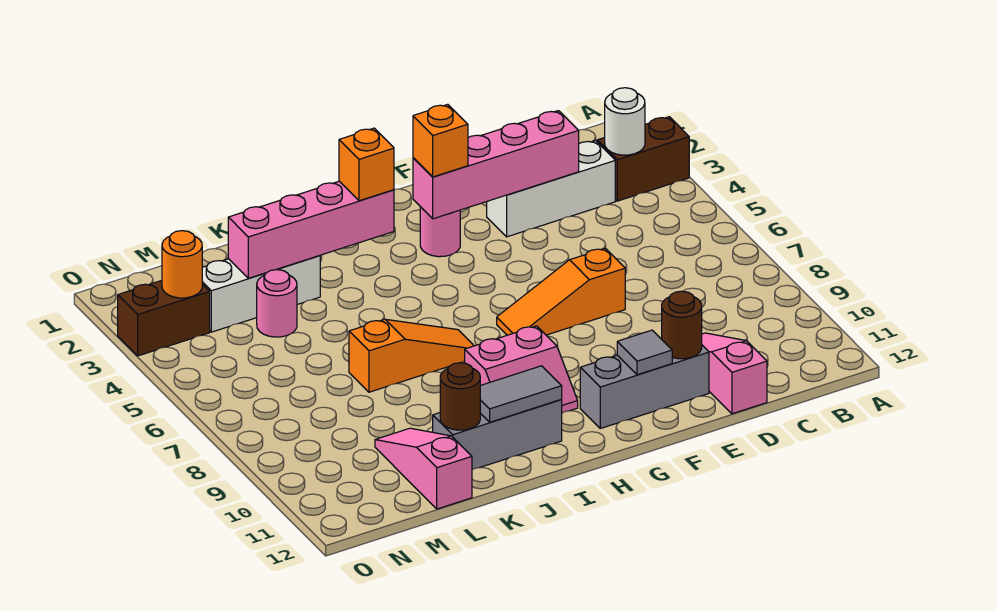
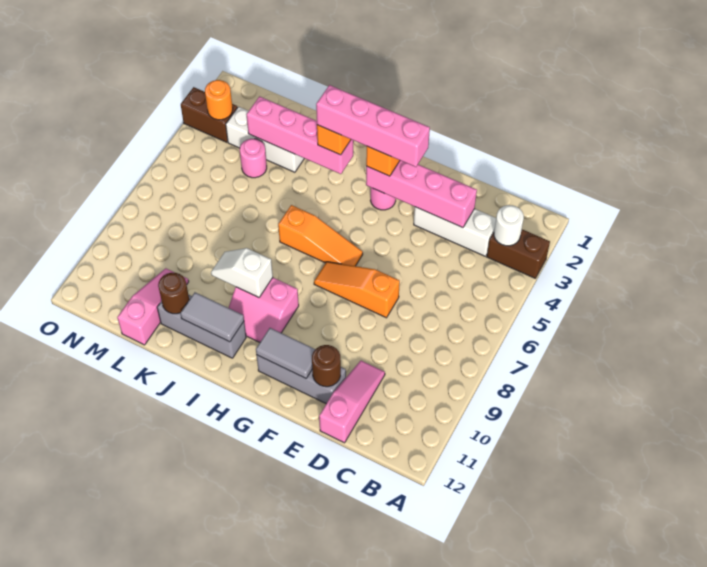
none -> pink 1x4 brick [316,85,430,167]
grey 1x1 tile [617,330,672,375] -> grey 1x2 tile [256,328,315,378]
orange 1x3 slope [349,319,474,392] -> orange 1x3 slope moved to [278,205,363,266]
none -> white 1x2 slope [211,248,273,297]

